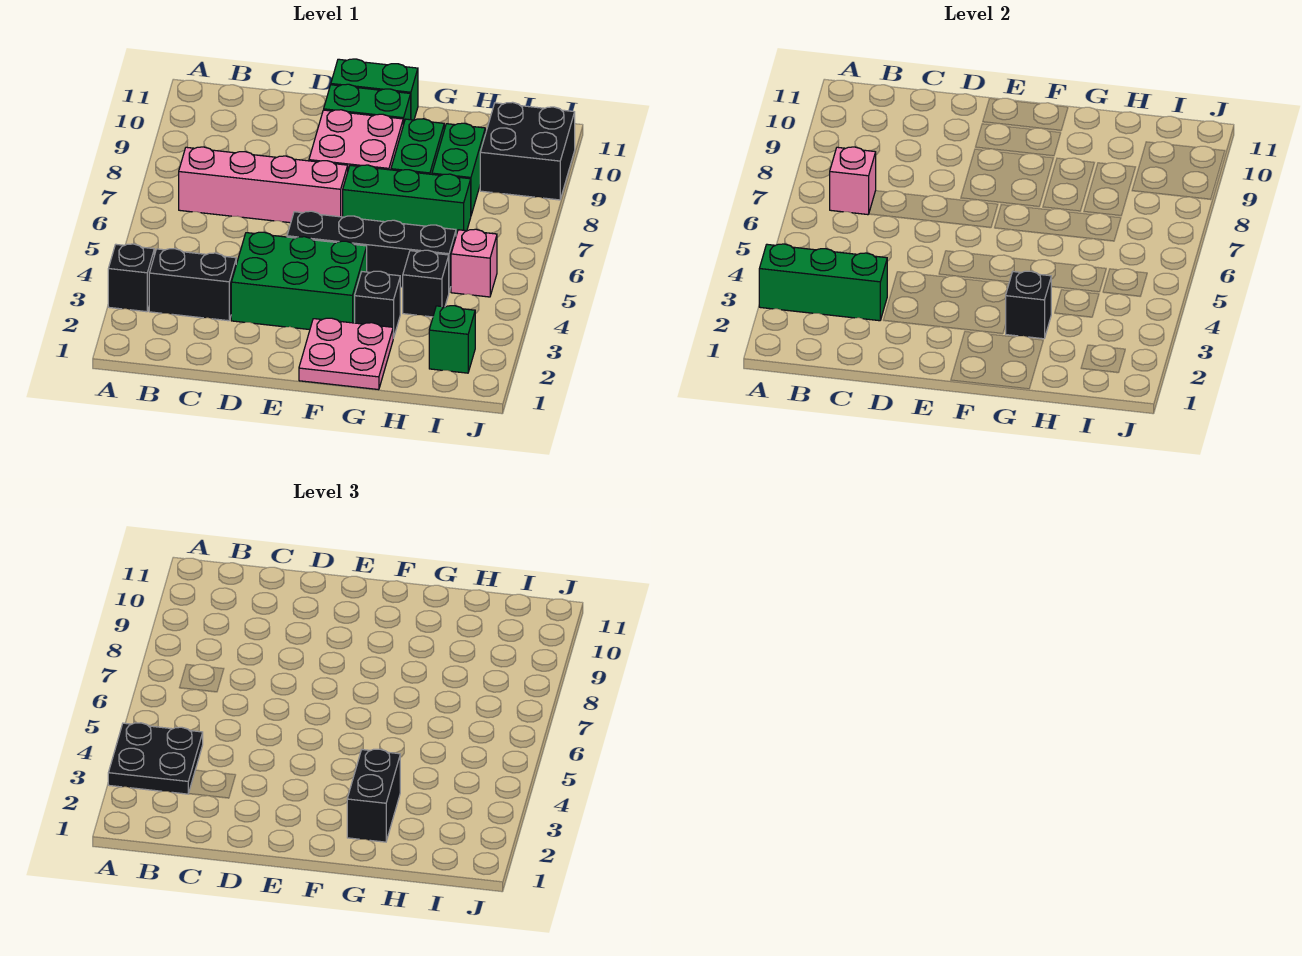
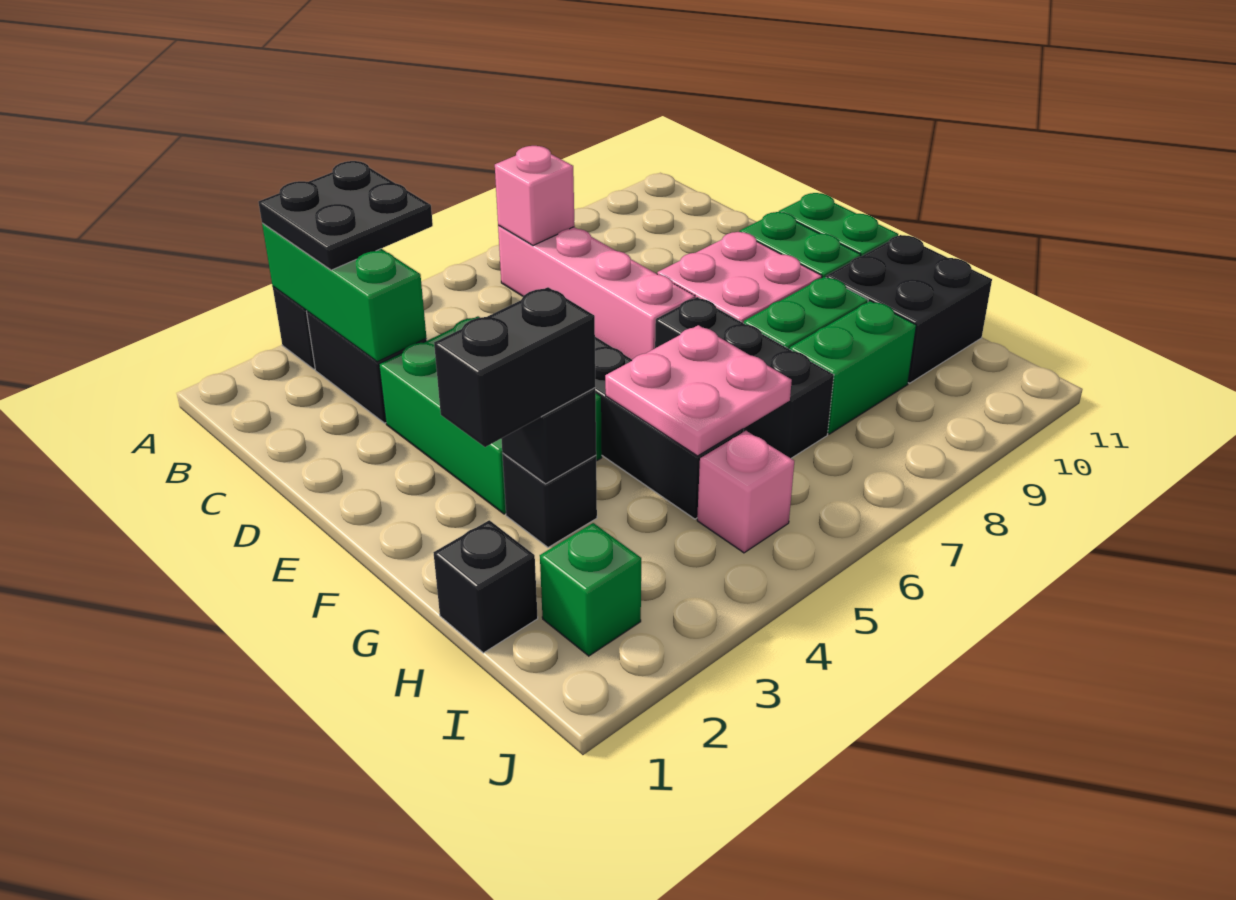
pink 2x2 plate [299,318,393,390] -> pink 2x2 plate moved to [605,325,792,456]
green 1x3 brick [343,165,471,235] -> black 1x3 brick [655,297,834,458]
black 1x1 brick [403,250,449,317] -> black 1x1 brick moved to [434,520,538,653]
black 2x2 brick [480,102,575,200] -> black 2x2 brick moved to [826,235,992,383]

